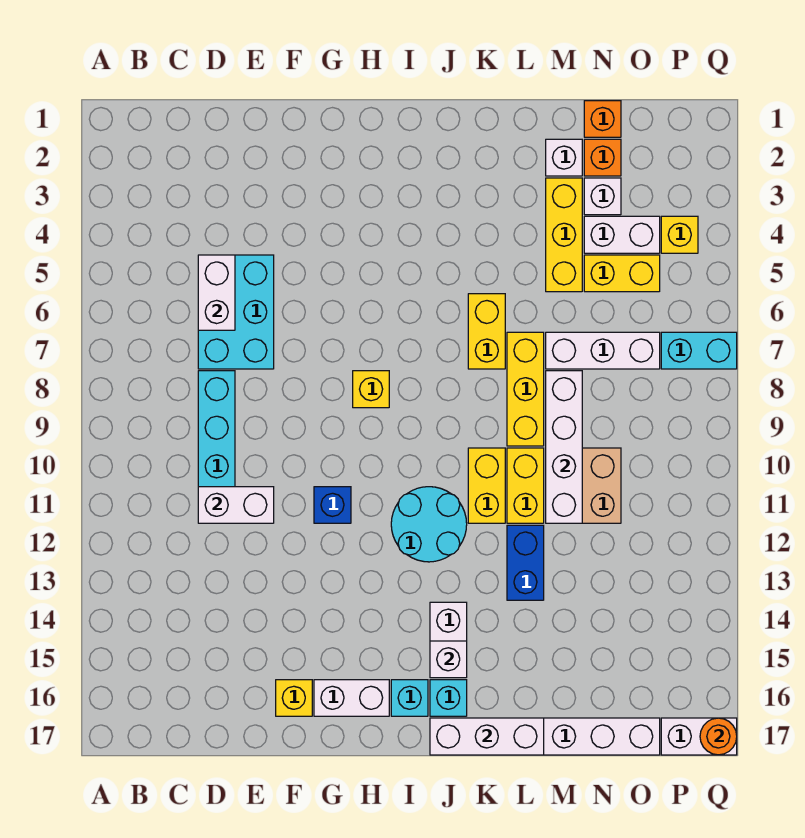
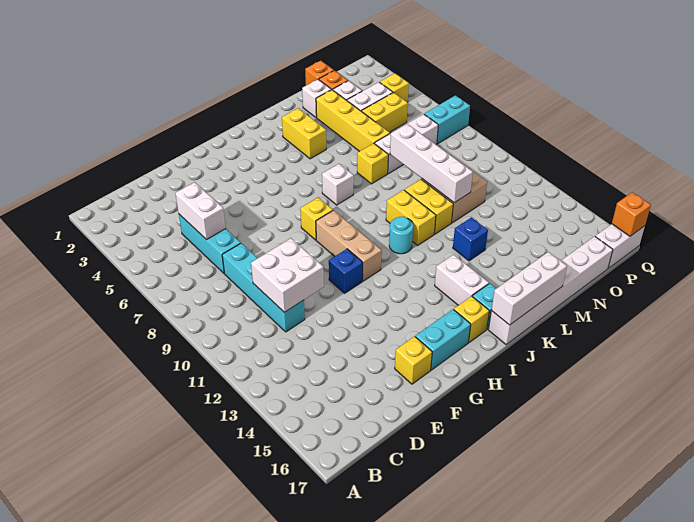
cyan 2x3 brick [198,255,274,369] -> cyan 1x3 brick [179,214,241,273]
white 1x2 brick [198,487,274,523] -> white 2x2 brick [251,238,324,312]
white 1x2 brick [314,680,389,716] -> cyan 1x2 brick [415,309,471,370]
none -> tan 1x3 brick [316,210,382,281]
cyan 2x2 round brick [391,487,467,562] -> cyan 1x1 round brick [389,217,413,254]
cyan 1x1 brick [391,680,428,716] -> yellow 1x1 brick [454,296,489,342]
white 1x1 brick [430,641,467,678] -> white 1x1 brick moved to [322,164,354,205]
yellow 1x2 brick [468,294,505,369] -> yellow 1x2 brick moved to [282,108,326,159]
yellow 1x3 brick [507,332,544,446] -> yellow 1x1 brick [357,143,388,184]
blue 1x2 brick [507,525,544,600] -> blue 1x1 brick [453,217,488,261]
yellow 1x3 brick [546,178,582,292] -> yellow 1x4 brick [316,90,390,151]
orange 1x1 round brick [700,718,737,755] -> orange 1x1 brick [612,192,651,236]

